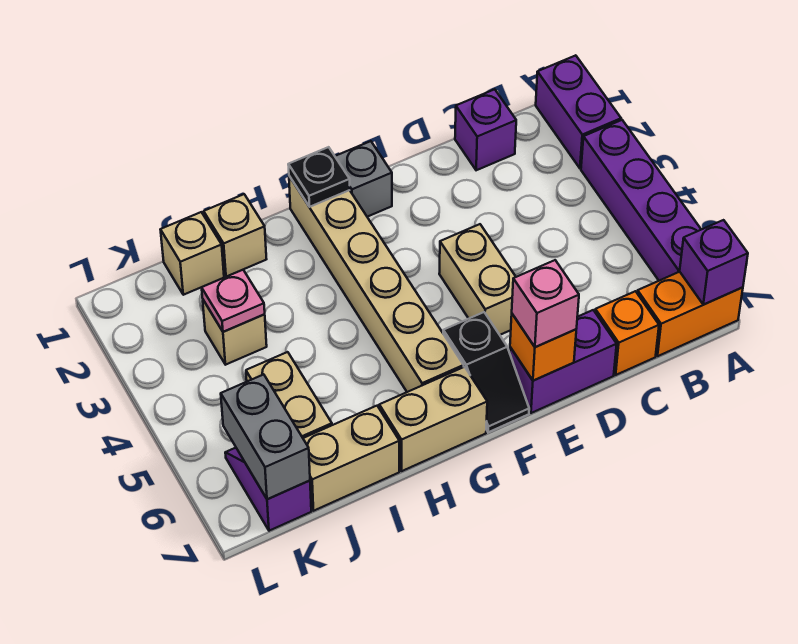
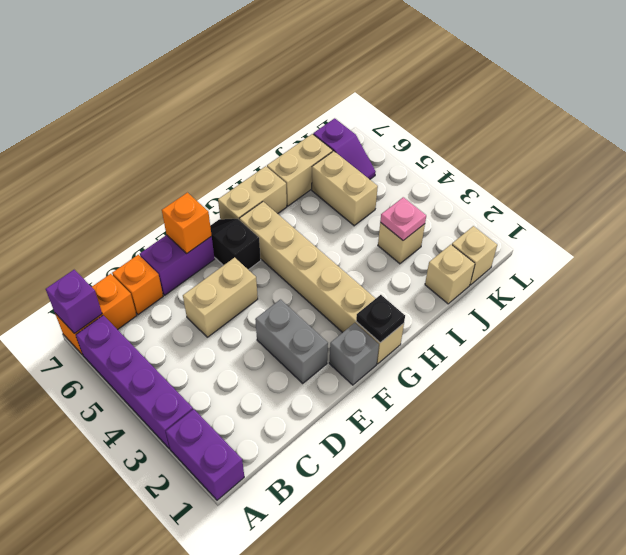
purple 1x1 brick [455,89,516,170] -> none
tan 1x2 brick [439,224,516,335] -> tan 1x2 brick turned to [183,257,258,337]
pink 1x1 brick [512,260,579,347] -> none
tan 1x1 brick [204,194,266,277] -> tan 1x1 brick moved to [452,226,497,285]
grey 1x2 brick [221,374,310,499] -> grey 1x2 brick moved to [255,300,328,383]

